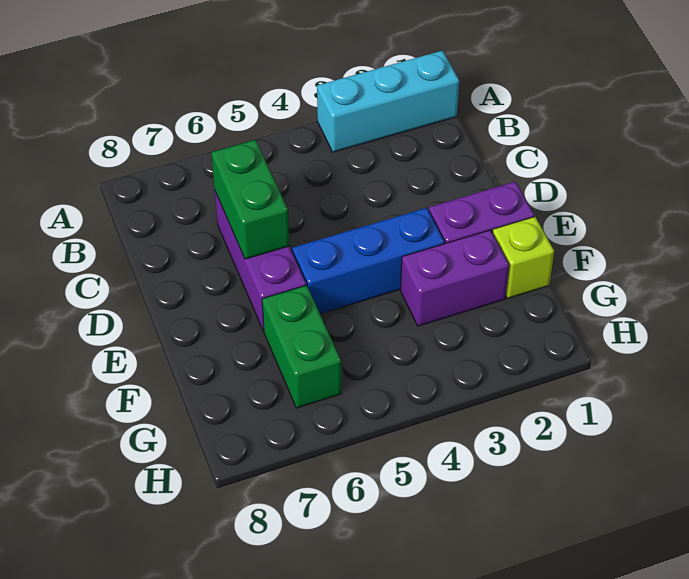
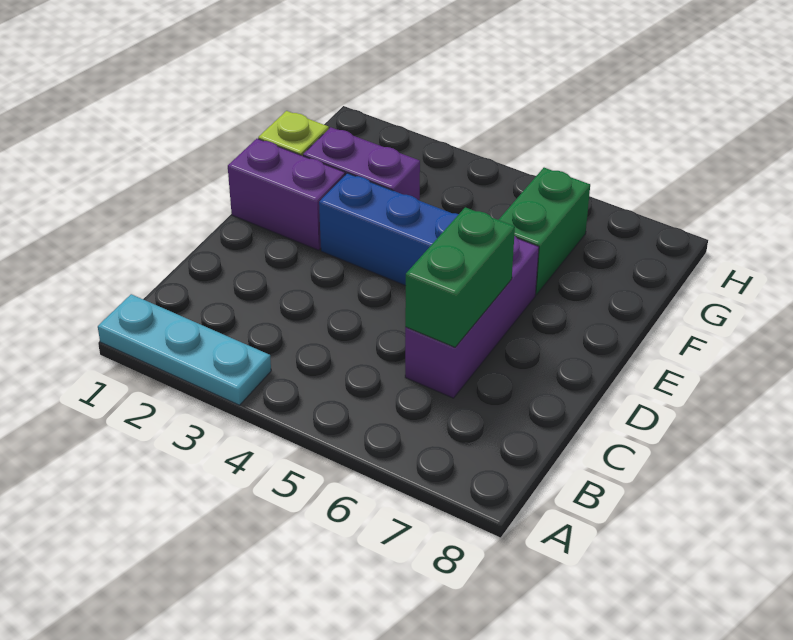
cyan 1x3 brick [317,51,459,152] -> cyan 1x3 plate [98,294,271,405]

